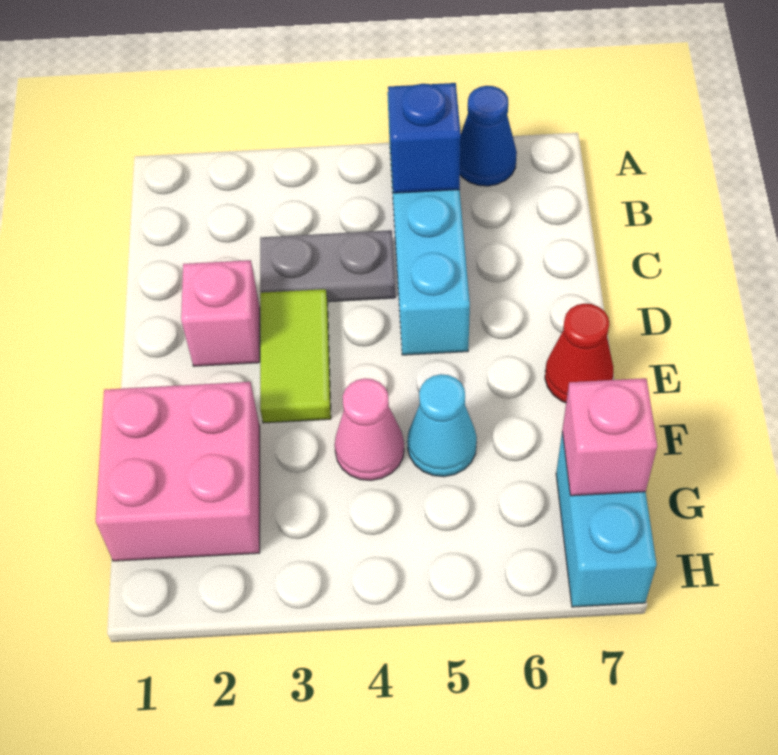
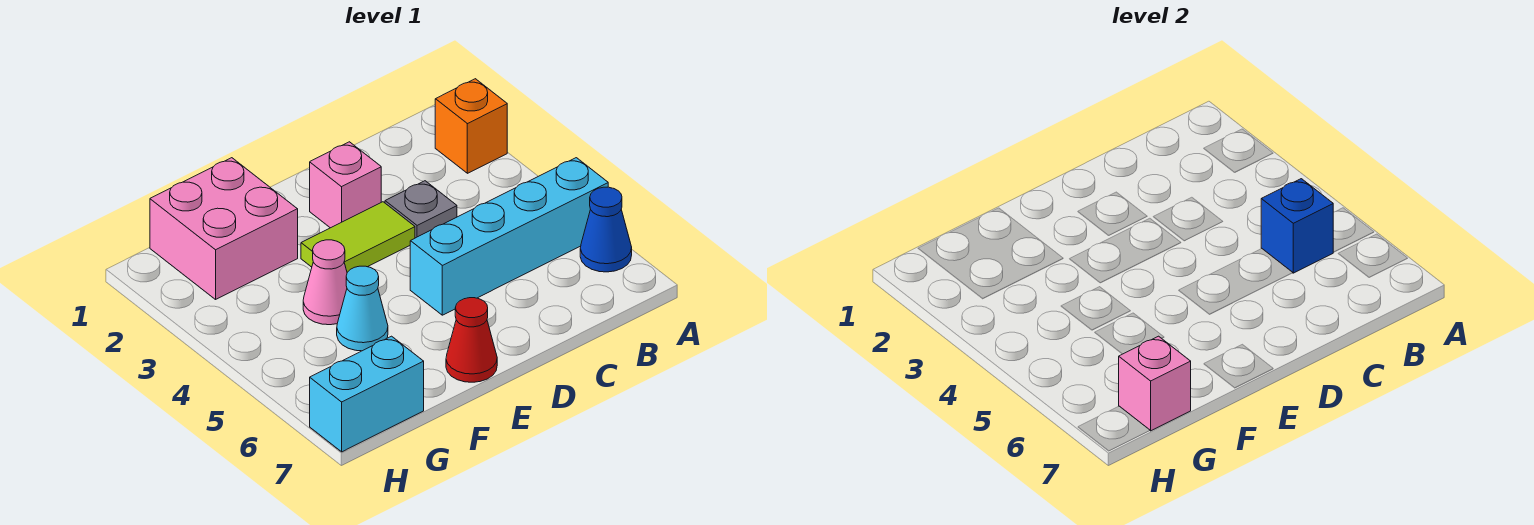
none -> orange 1x1 brick [435,79,507,173]
grey 1x2 plate [260,230,395,302] -> grey 1x1 plate [385,181,457,238]

